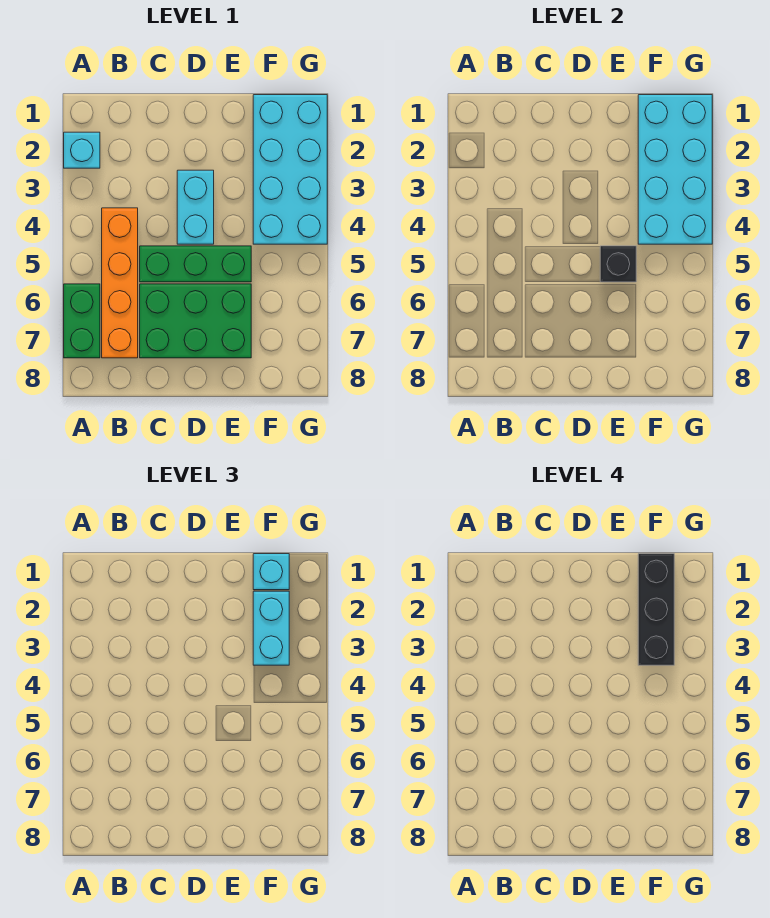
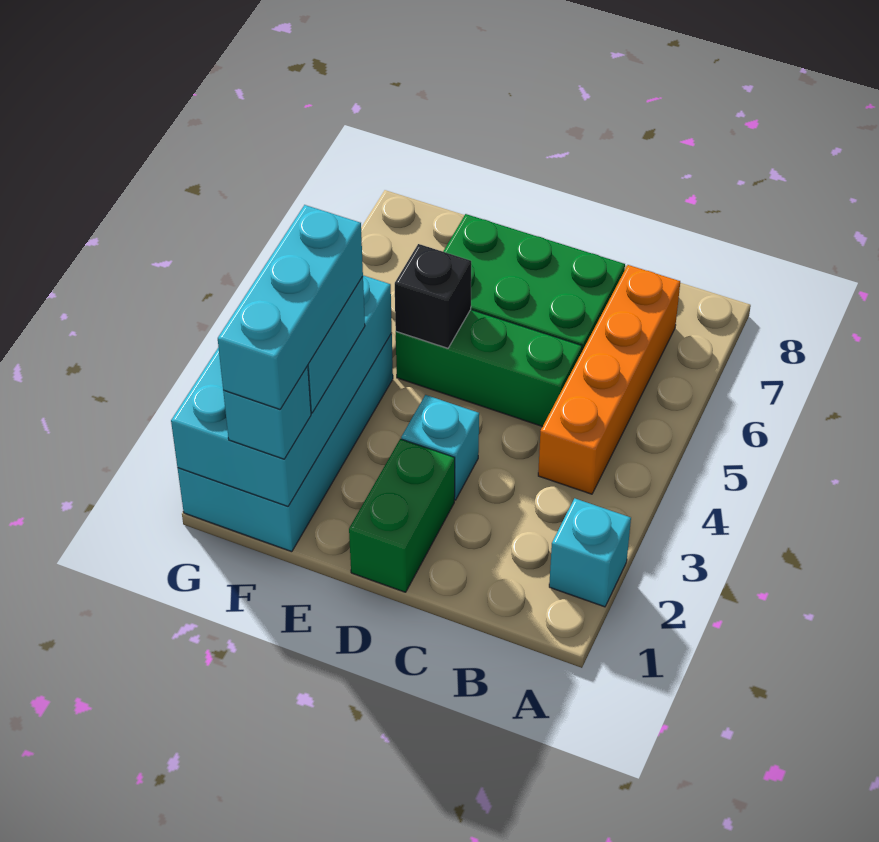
green 1x2 brick [64,284,100,358] -> green 1x2 brick moved to [349,439,455,592]
cyan 1x2 brick [177,170,214,244] -> cyan 1x1 brick [401,395,479,500]
black 1x3 brick [638,554,674,665] -> cyan 1x3 brick [218,205,363,409]

